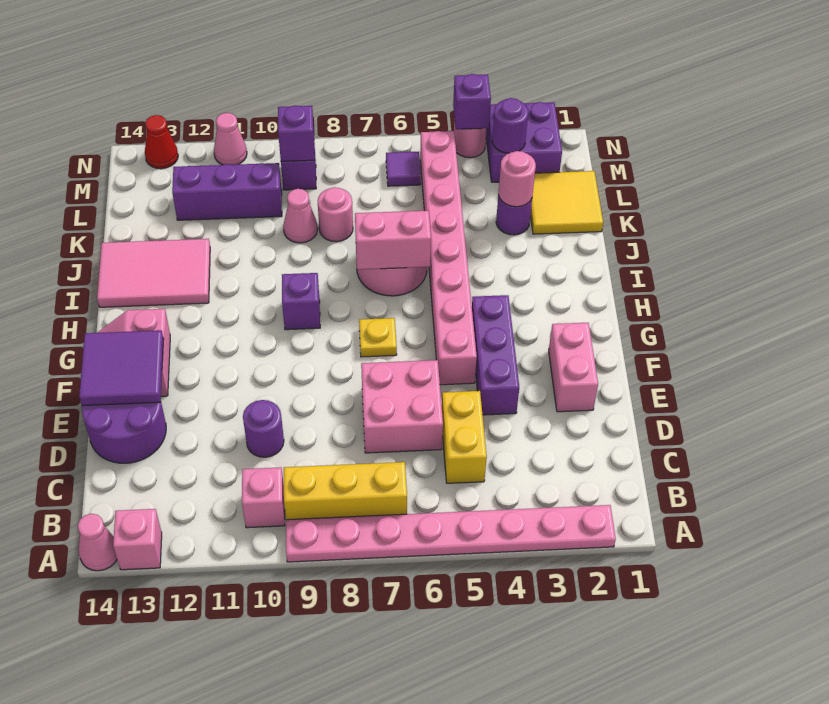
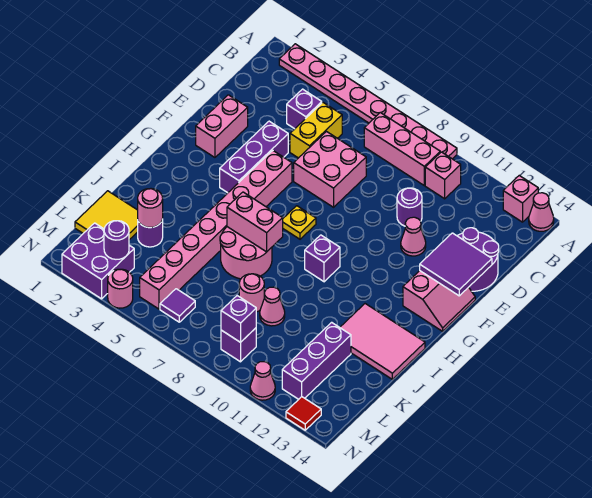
yellow 1x3 brick [284,462,407,520] -> pink 1x3 brick [364,113,440,185]
none -> pink 1x1 cone [401,217,426,256]
purple 1x3 brick [172,163,282,220] -> purple 1x3 brick turned to [282,322,351,399]
purple 1x1 brick [453,74,491,129] -> purple 1x1 brick moved to [287,89,322,129]
red 1x1 cone [145,115,178,169] -> red 1x1 tile [286,397,321,430]

